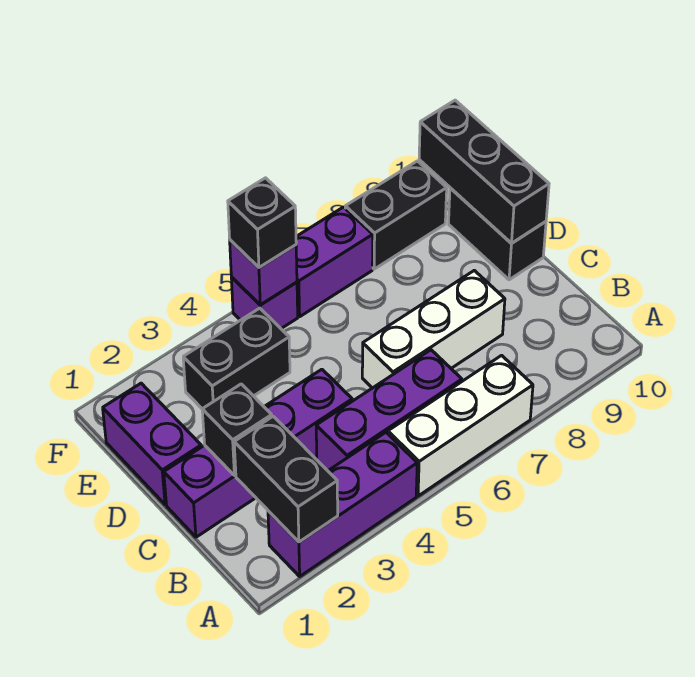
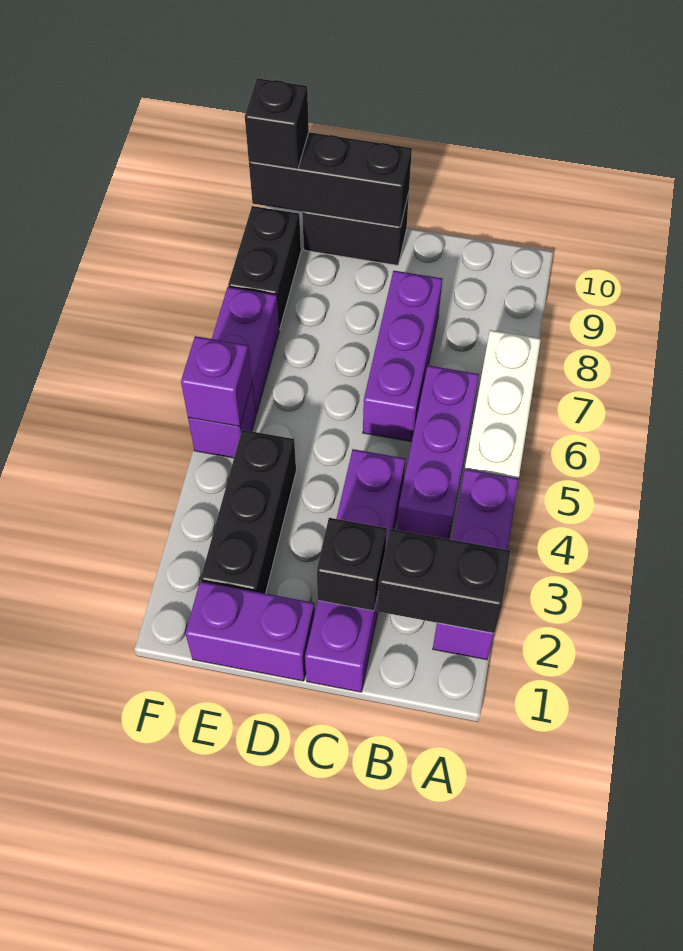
white 1x3 brick [362,270,505,388] -> purple 1x3 brick [363,271,443,442]
black 1x2 brick [183,308,290,409] -> black 1x3 brick [201,430,296,594]
black 1x1 brick [228,178,296,267] -> black 1x1 brick moved to [245,78,309,169]

